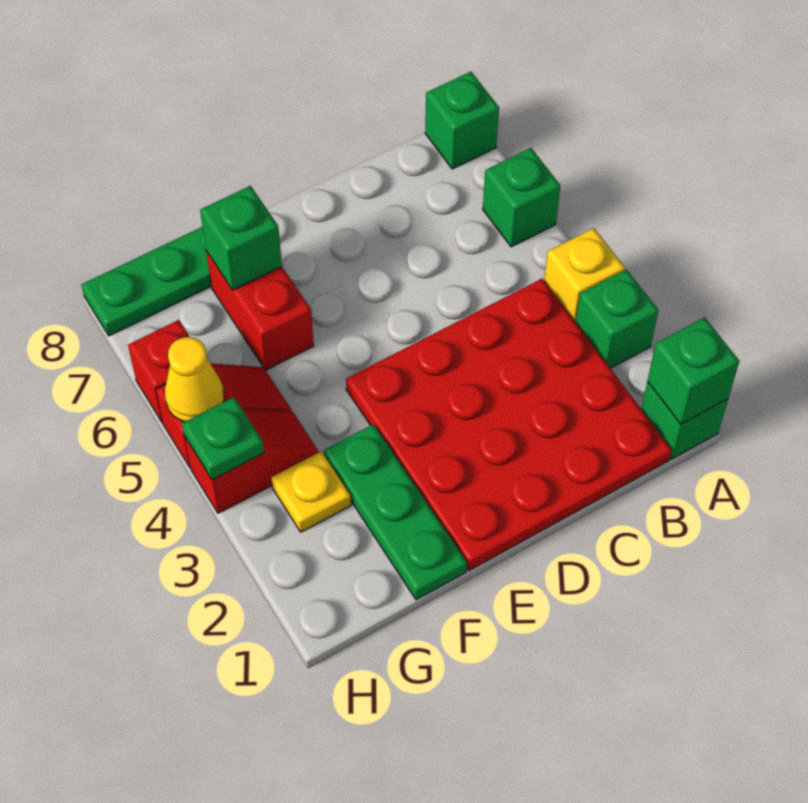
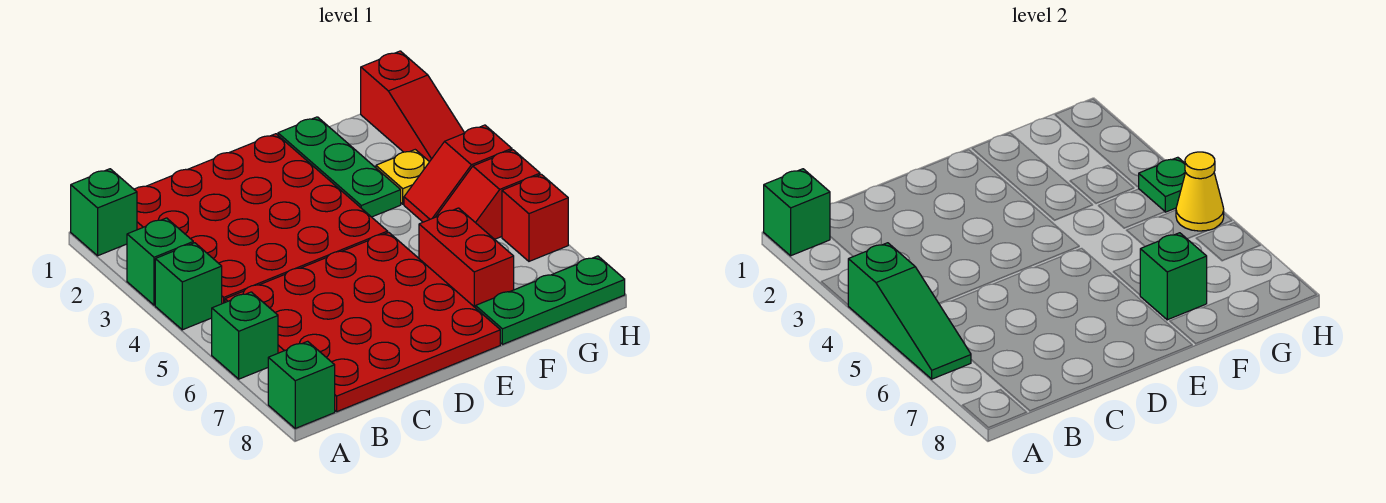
yellow 1x1 brick [544,228,625,322] -> green 1x1 brick [155,243,222,330]
none -> green 1x3 slope [848,243,971,379]
none -> red 4x4 plate [225,232,500,412]
none -> red 1x3 slope [361,51,464,162]

